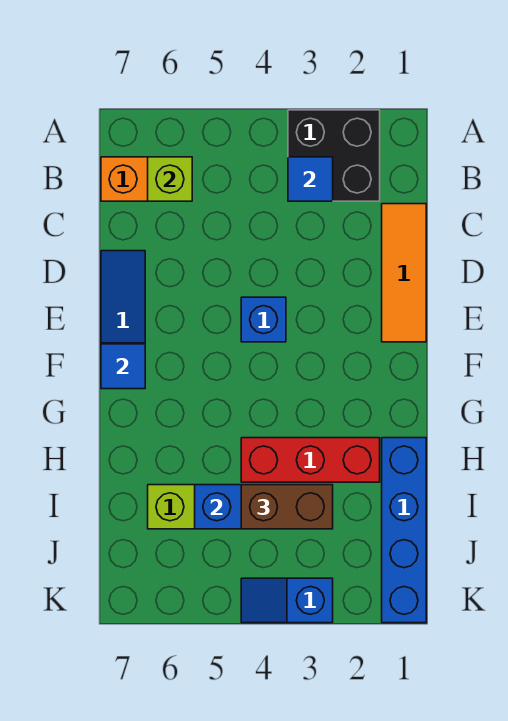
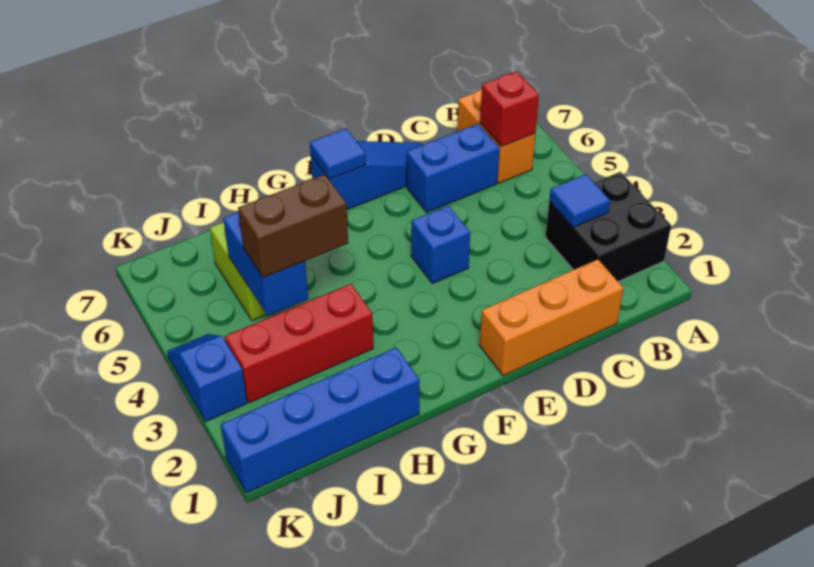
lime 1x1 brick [148,157,192,201] -> red 1x1 brick [480,71,539,147]
orange 1x3 tile [382,204,426,342] -> orange 1x3 brick [480,259,623,376]
none -> blue 1x2 brick [407,124,499,212]
red 1x3 brick [241,438,380,482] -> red 1x3 brick turned to [225,284,373,403]
brown 1x2 brick [241,485,333,529] -> brown 1x2 brick turned to [238,174,348,278]

